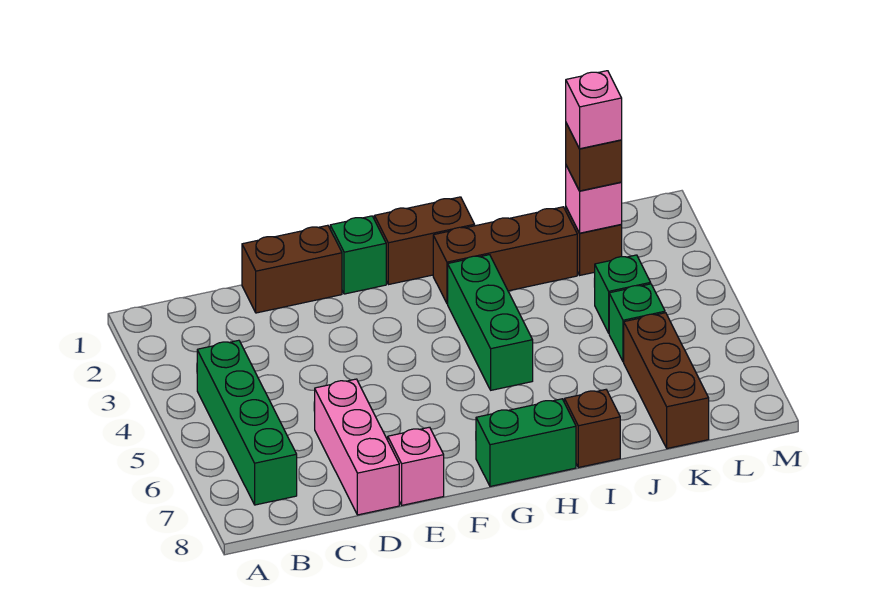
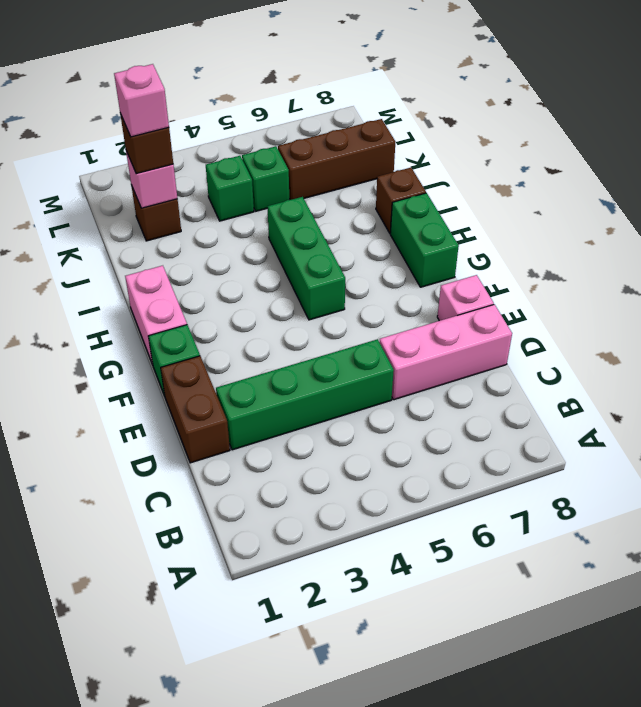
green 1x4 brick [197,340,297,505] -> green 1x4 brick moved to [216,339,394,450]
brown 1x2 brick [374,197,475,285] -> pink 1x2 brick [125,266,187,365]
brown 1x3 brick [433,207,577,304] -> none
green 1x3 brick [448,255,533,390] -> green 1x3 brick turned to [267,197,345,320]

